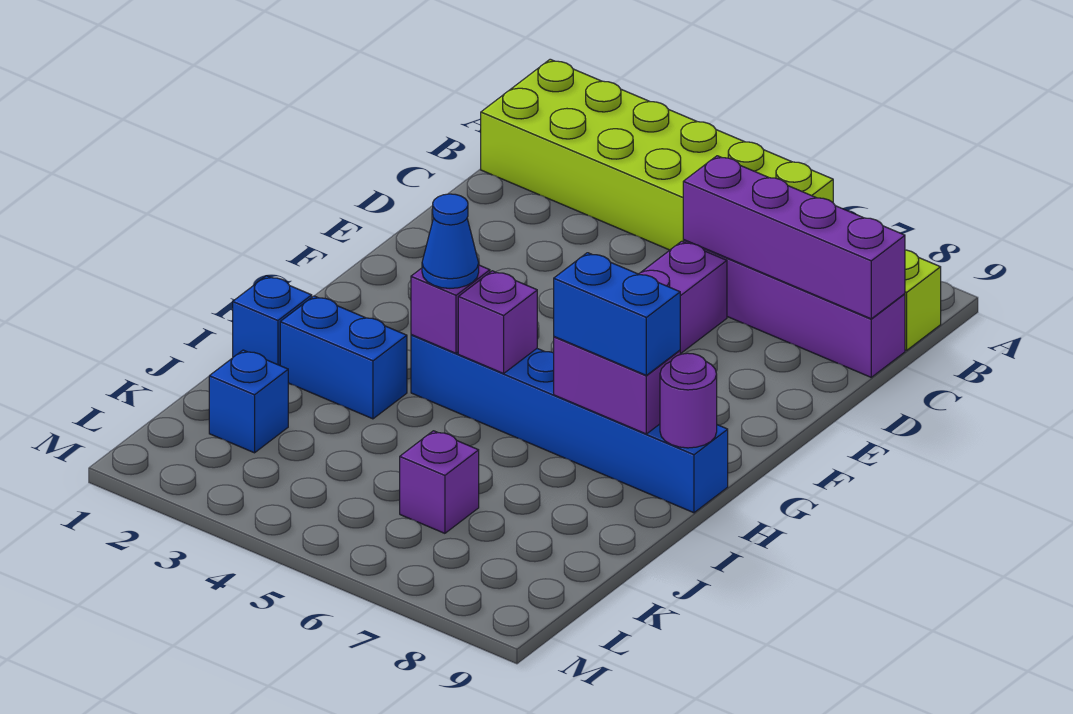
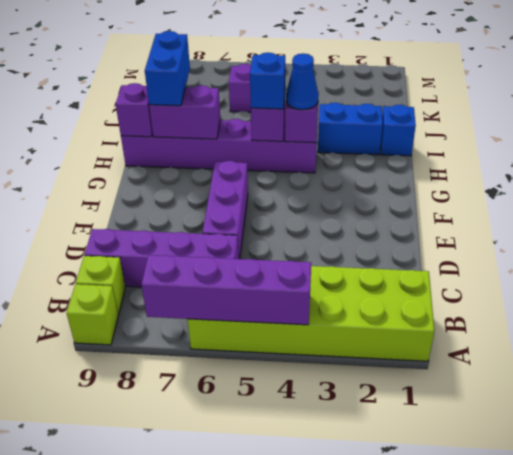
none -> lime 1x1 brick [67,284,118,345]
purple 1x4 brick [683,156,905,319] -> purple 1x4 brick moved to [141,255,311,325]
blue 1x6 brick [411,335,728,513] -> purple 1x6 brick [121,119,317,173]
blue 1x2 brick [554,253,680,375] -> blue 1x2 brick turned to [145,31,190,106]
purple 1x1 round brick [660,353,717,448] -> purple 1x1 brick [116,83,153,137]
blue 1x1 brick [209,350,288,453] -> blue 1x1 brick moved to [250,53,285,109]

